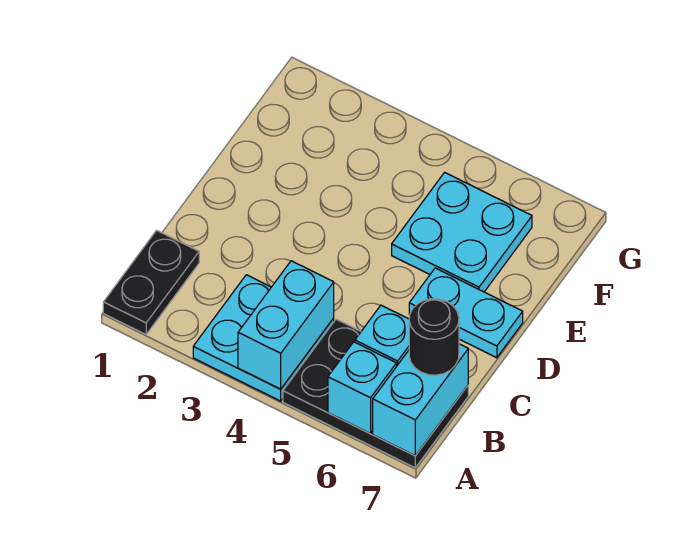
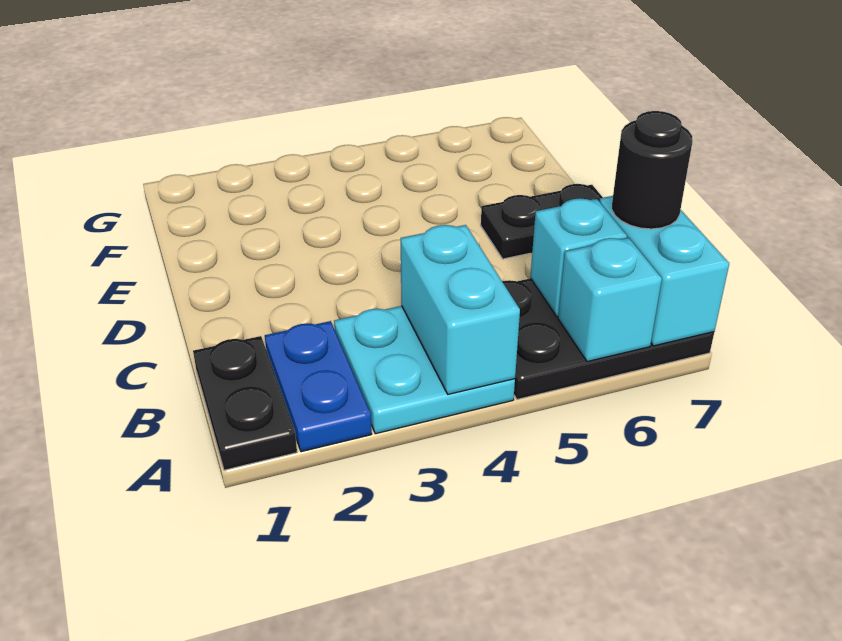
none -> blue 1x2 plate [265,321,372,452]
cyan 1x2 plate [409,268,523,358] -> black 1x2 plate [481,184,603,259]
cyan 2x2 plate [392,172,532,292] -> none

